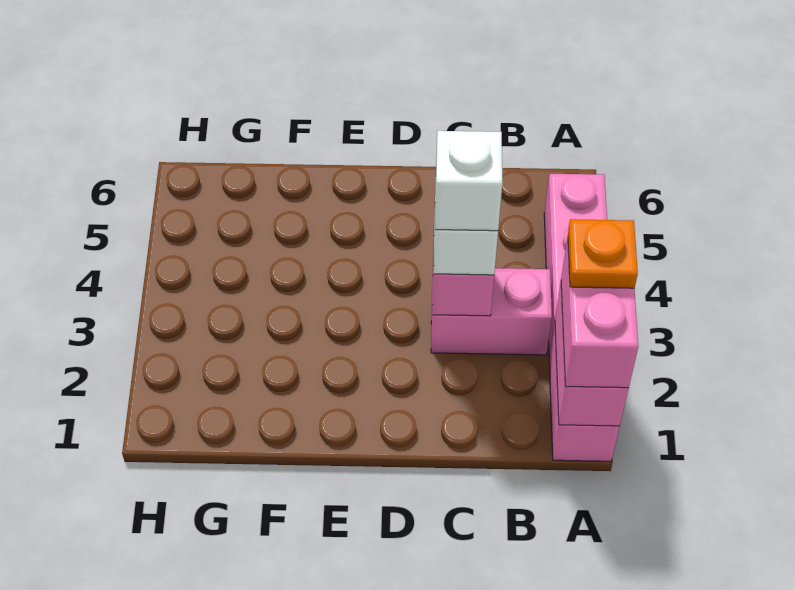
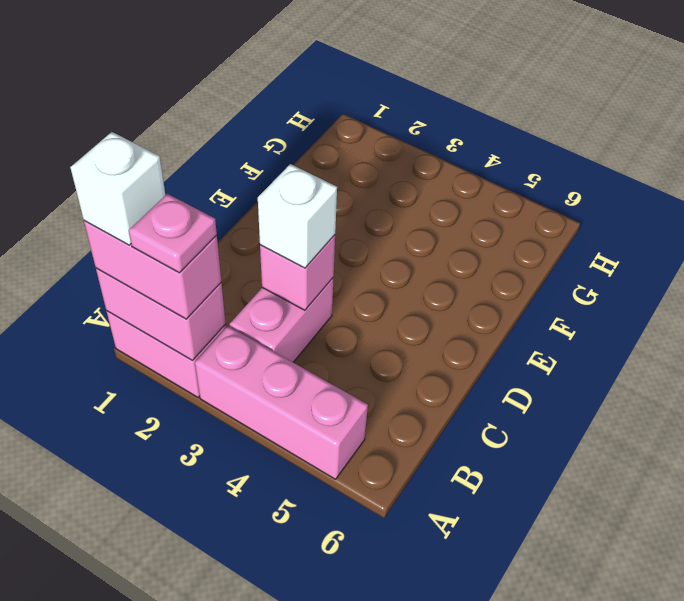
orange 1x1 plate [568,219,638,288] -> pink 1x1 plate [129,194,217,273]
white 1x1 brick [435,131,502,231] -> white 1x1 brick moved to [70,132,165,245]

